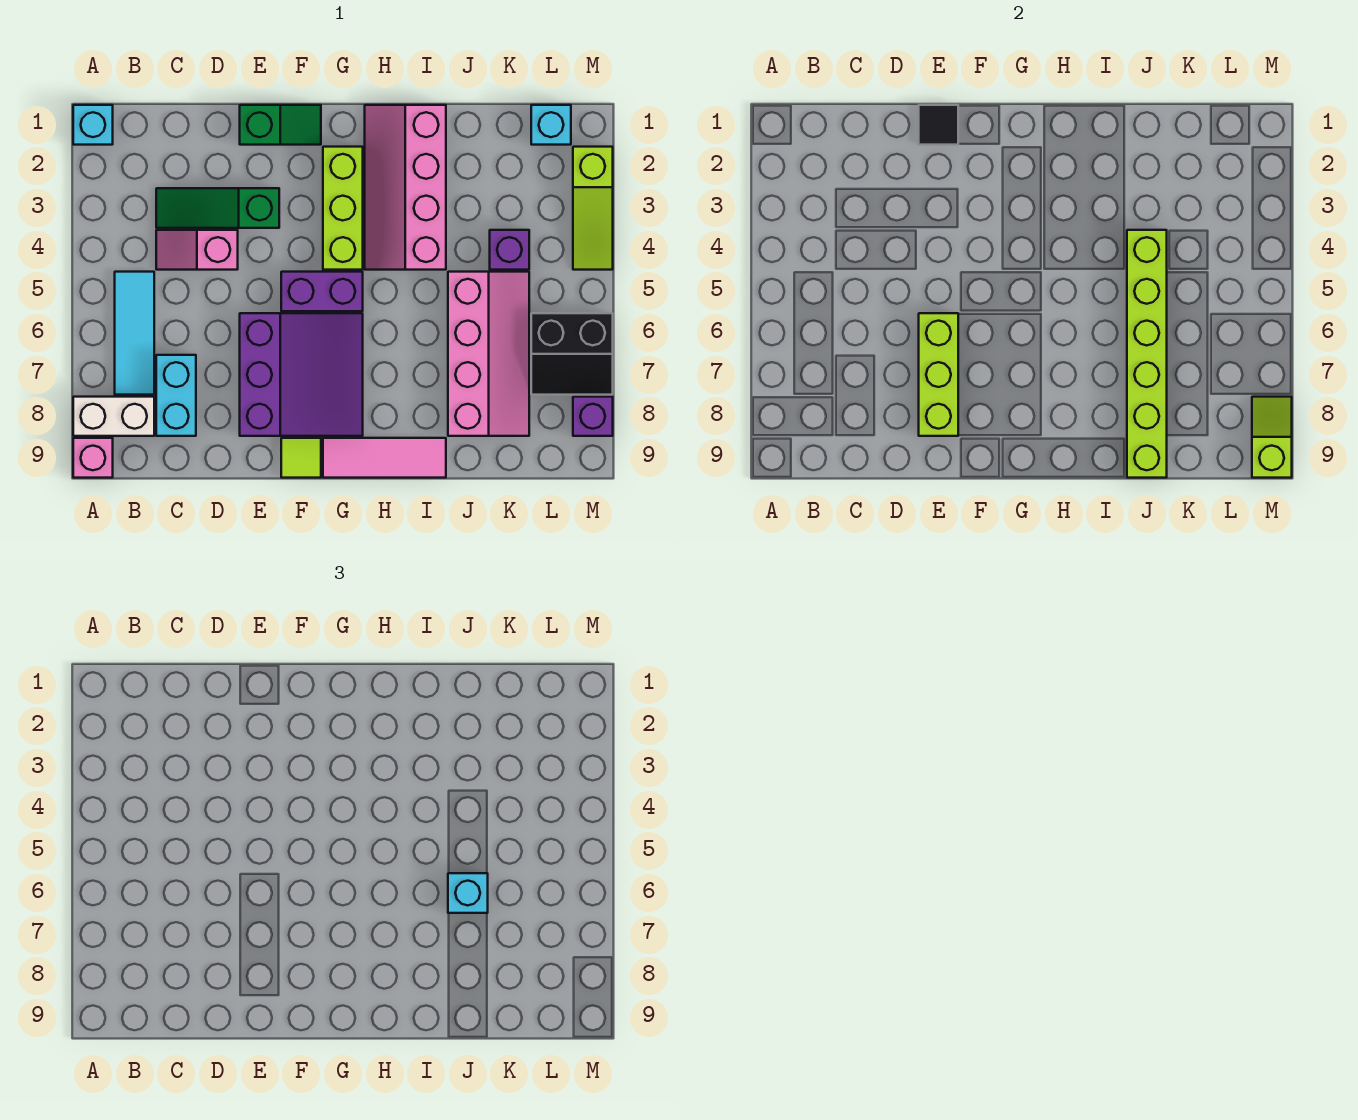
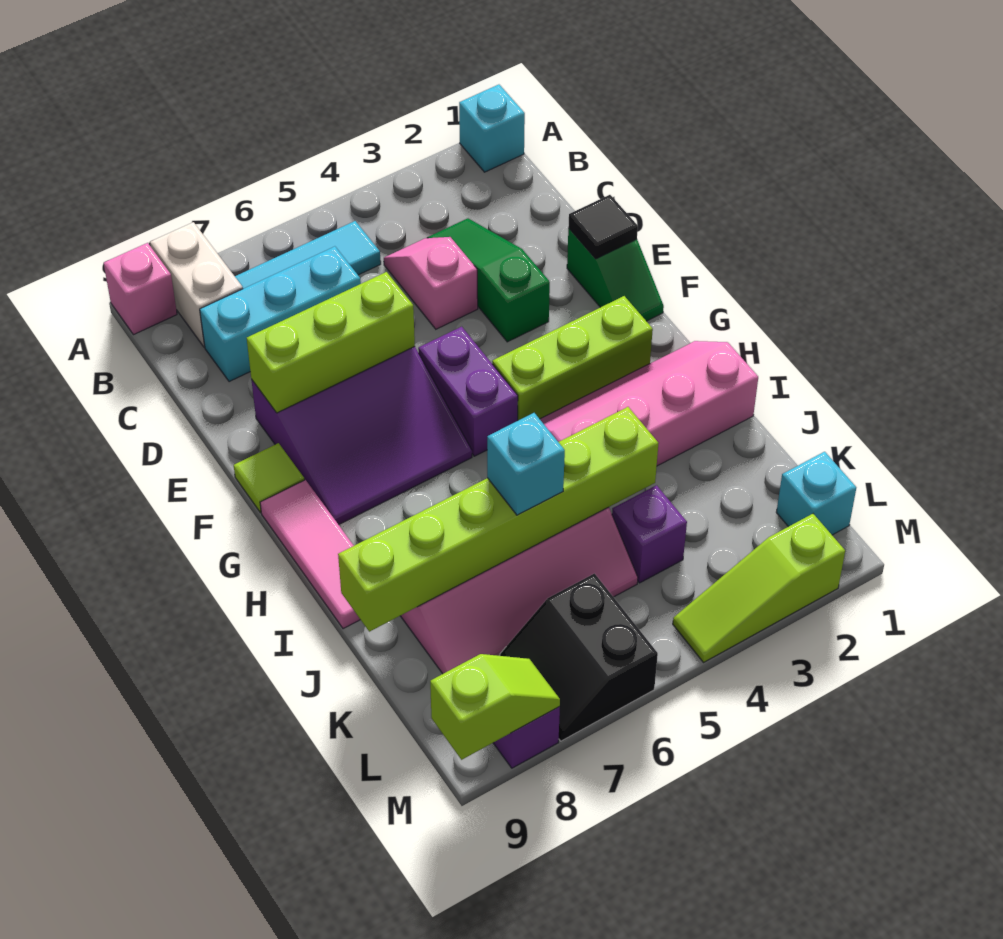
cyan 1x2 brick [156,355,196,436] -> cyan 1x3 brick [200,246,361,382]

